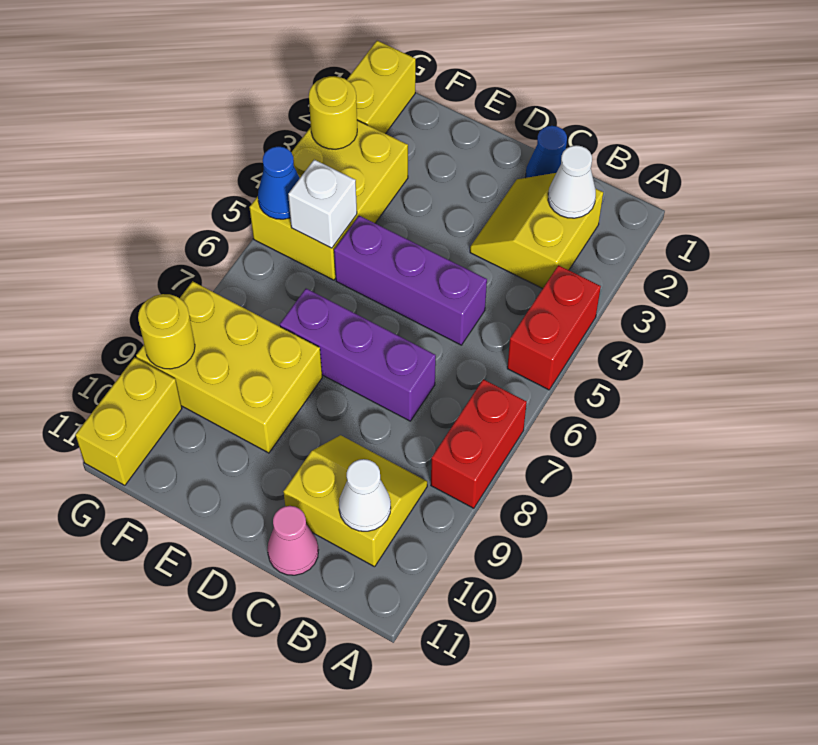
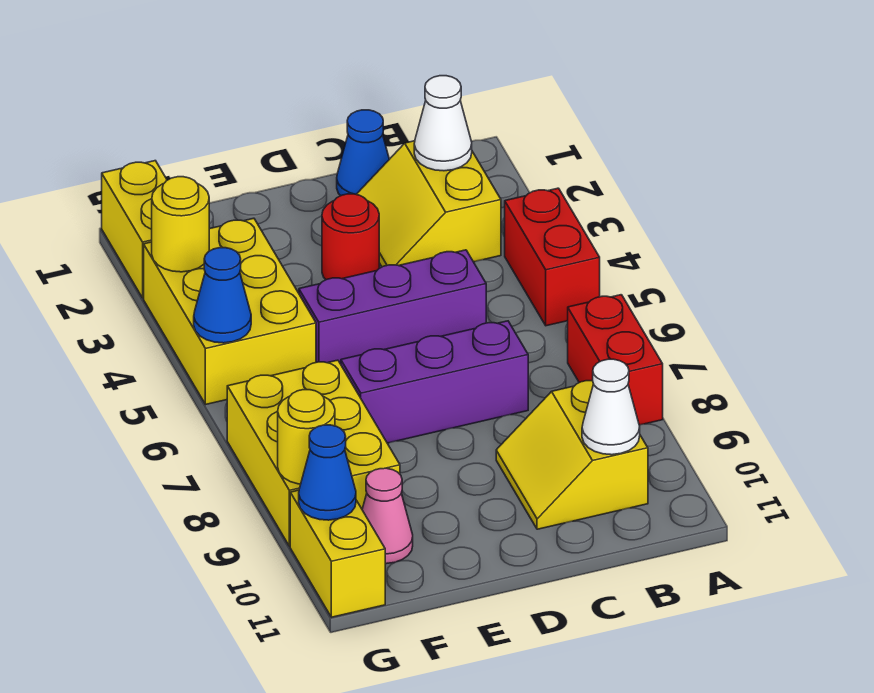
yellow 2x2 slope [284,435,427,567] -> yellow 2x2 slope turned to [496,381,648,529]
pink 1x1 cone [267,506,318,575] -> pink 1x1 cone moved to [362,468,413,564]
none -> red 1x1 round brick [322,194,379,280]
yellow 2x3 brick [136,281,322,453] -> yellow 2x3 brick turned to [227,360,400,546]
white 1x1 brick [288,160,357,248] -> none
none -> blue 1x1 cone [299,425,356,520]

